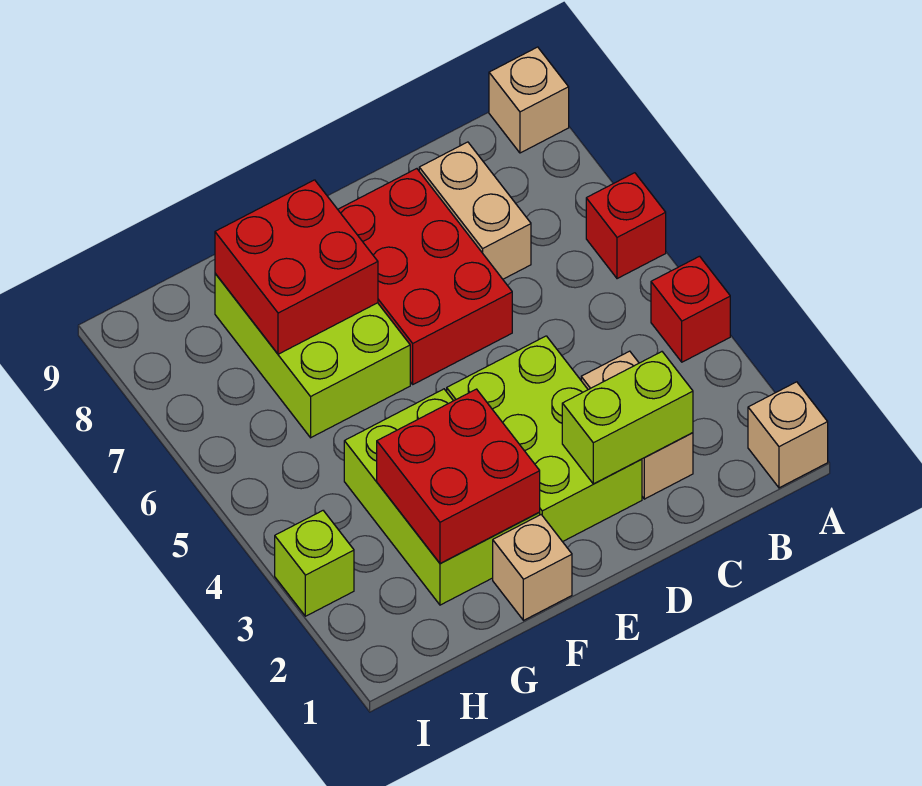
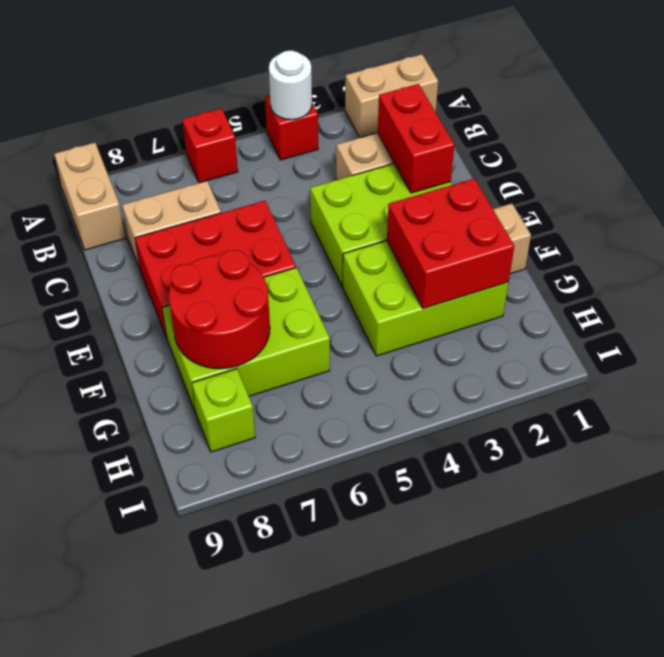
tan 1x1 brick [748,382,828,488] -> tan 1x2 brick [345,54,438,138]
none -> white 1x1 round brick [269,51,312,120]
tan 1x1 brick [489,47,569,153] -> tan 1x2 brick [54,143,125,250]
lime 1x2 brick [562,352,693,484] -> red 1x2 brick [378,84,454,193]
red 2x2 brick [215,180,378,354] -> red 2x2 round brick [169,250,270,369]
lime 1x1 brick [275,511,354,616] -> lime 1x1 brick moved to [192,369,255,452]

